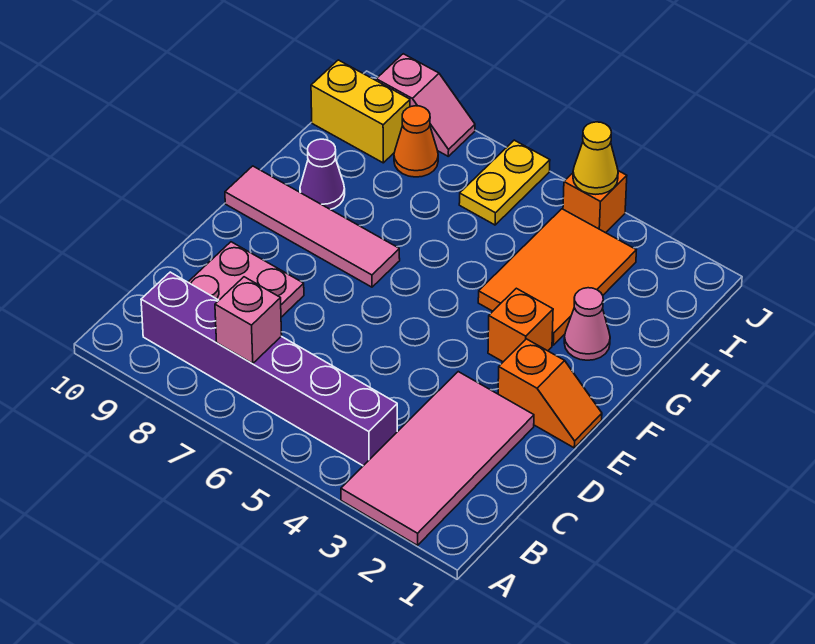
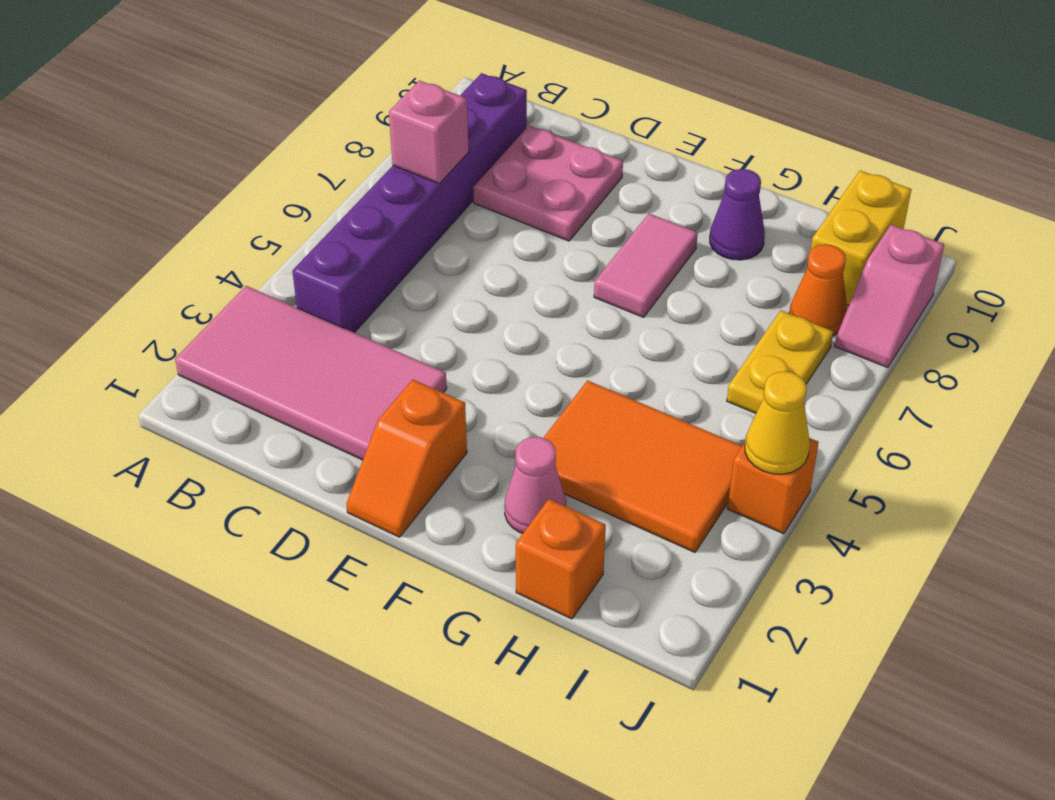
orange 1x1 brick [488,288,553,362] -> orange 1x1 brick moved to [516,499,606,619]
pink 1x4 tile [225,166,400,287] -> pink 1x2 tile [594,214,698,317]
yellow 1x2 plate [459,140,550,225] -> yellow 1x2 plate turned to [727,311,833,413]

